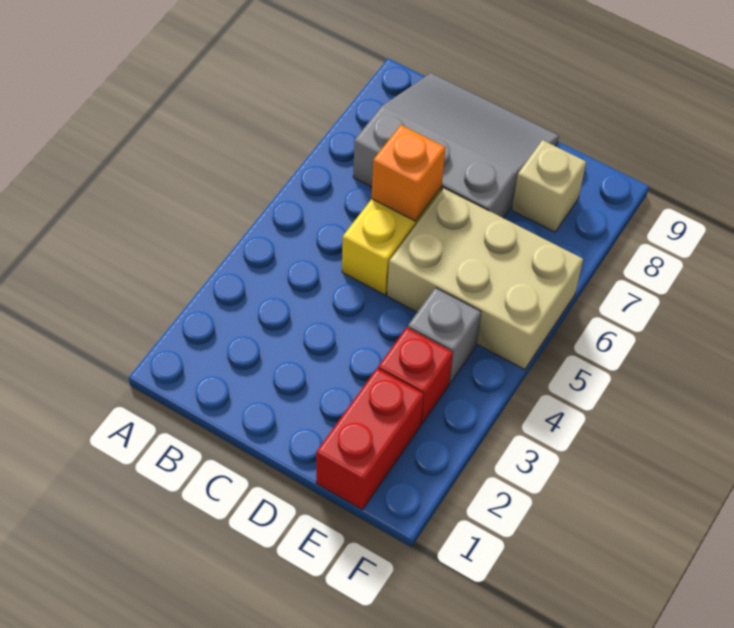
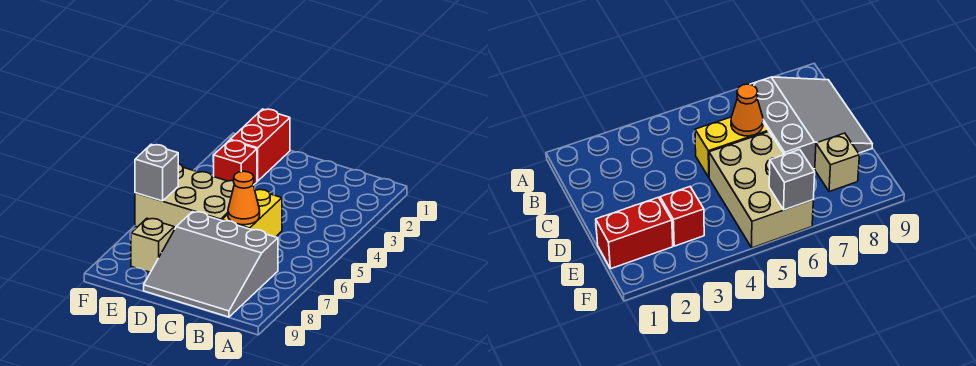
orange 1x1 brick [371,125,446,221] -> orange 1x1 cone [228,171,260,225]
grey 1x1 brick [408,288,481,384] -> grey 1x1 brick moved to [135,145,178,201]

